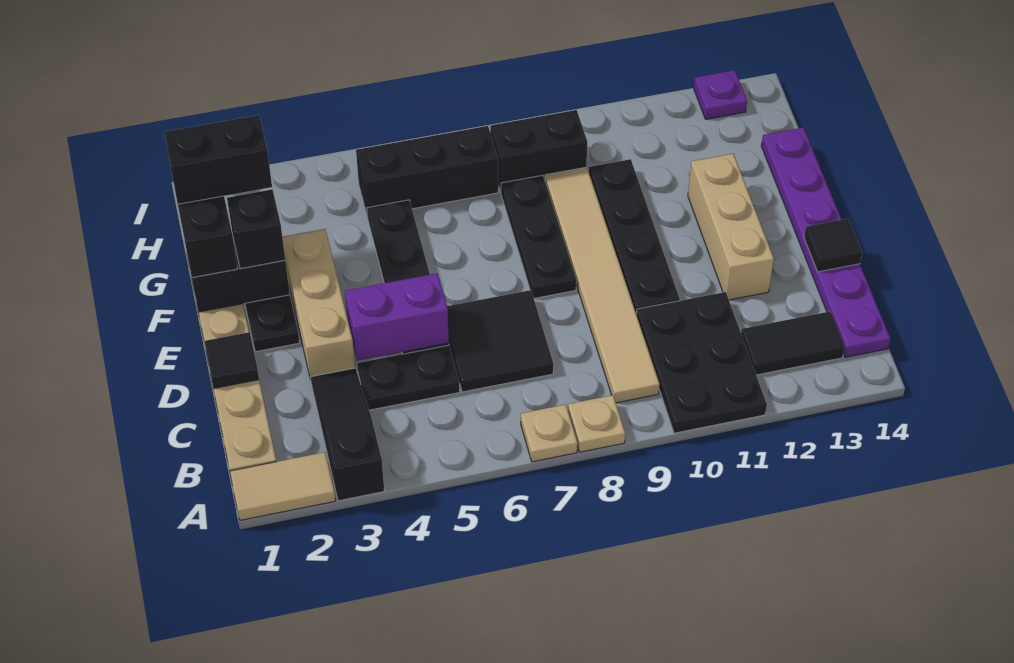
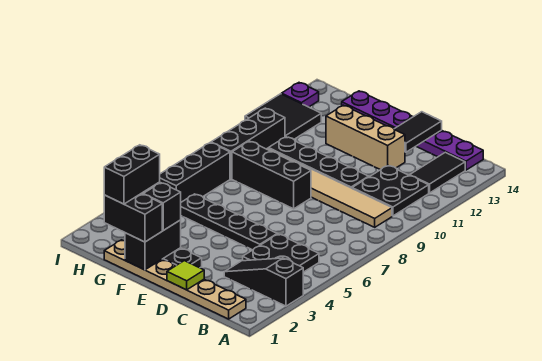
tan 1x2 tile [230,452,335,520] -> none
tan 1x1 plate [521,405,577,462] -> none
tan 1x1 plate [568,395,625,452] -> none
black 2x3 plate [636,292,767,433] -> black 2x2 plate [352,165,429,216]
black 1x2 plate [357,345,460,410] -> black 2x2 plate [243,234,319,272]
black 2x2 tile [447,290,553,392] -> black 2x2 tile moved to [245,94,321,139]
black 1x1 tile [204,332,259,388] -> lime 1x1 tile [167,261,204,290]
tan 1x3 brick [282,229,355,379] -> none
purple 1x2 brick [345,273,449,361] -> none
black 1x1 tile [804,219,862,272] -> black 1x2 tile [394,112,442,152]
black 1x3 plate [501,175,576,298] -> black 1x3 brick [232,141,311,209]
black 1x2 brick [490,110,588,192] -> black 1x3 brick [211,108,285,179]

